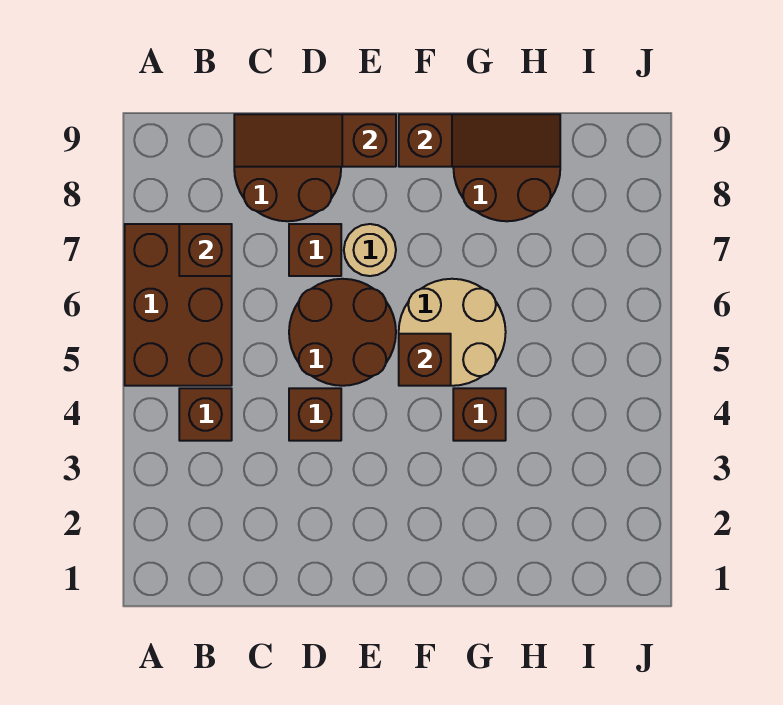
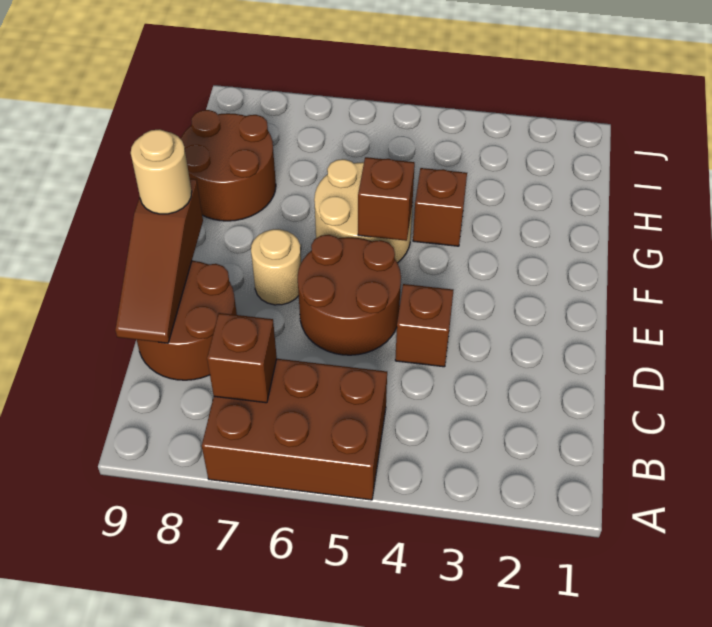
brown 1x1 brick [179,388,232,441] -> none
brown 1x1 brick [289,224,341,276] -> none
none -> tan 1x1 round brick [131,129,192,214]
brown 1x3 slope [399,114,560,167] -> none

